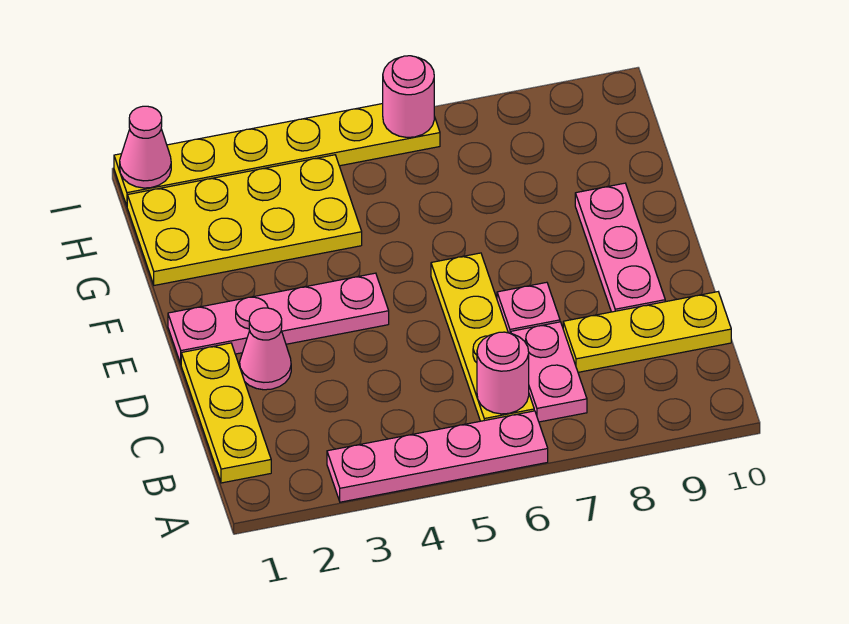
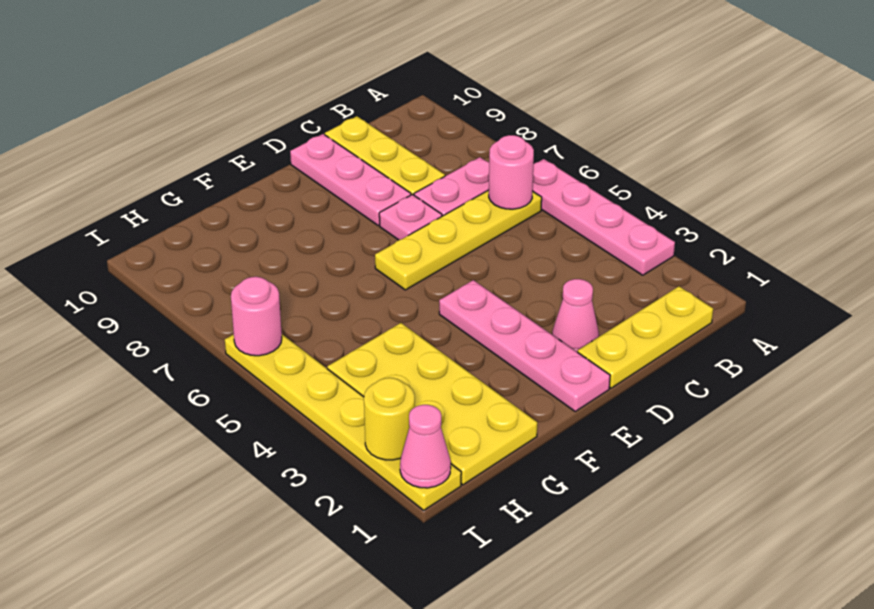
pink 1x3 plate [575,183,665,312] -> pink 1x3 plate turned to [290,134,411,225]
none -> yellow 1x1 round brick [364,378,415,460]

